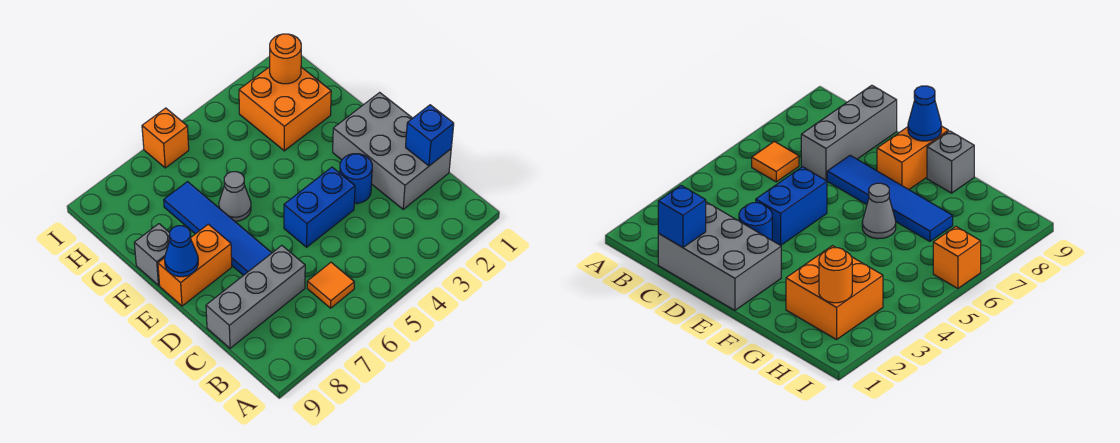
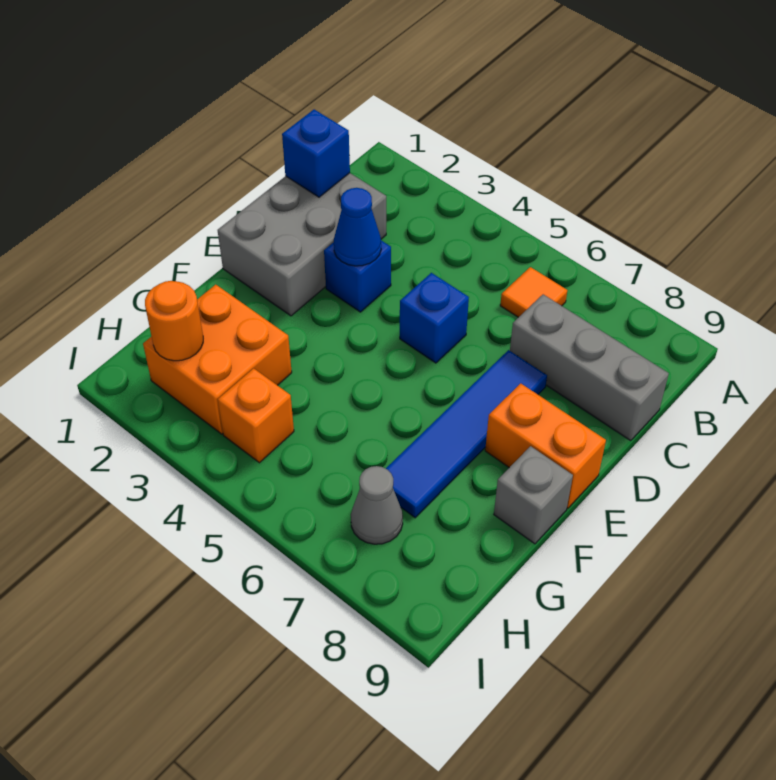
blue 1x1 round brick [340,154,372,204] -> blue 1x1 brick [324,241,391,312]
blue 1x2 brick [284,167,355,247] -> blue 1x1 brick [400,273,469,363]
blue 1x1 cone [165,226,198,277] -> blue 1x1 cone moved to [334,188,381,266]
grey 1x1 cone [219,172,251,221] -> grey 1x1 cone moved to [351,466,403,544]
orange 1x1 brick [142,108,189,168] -> orange 1x1 brick moved to [218,368,294,463]

